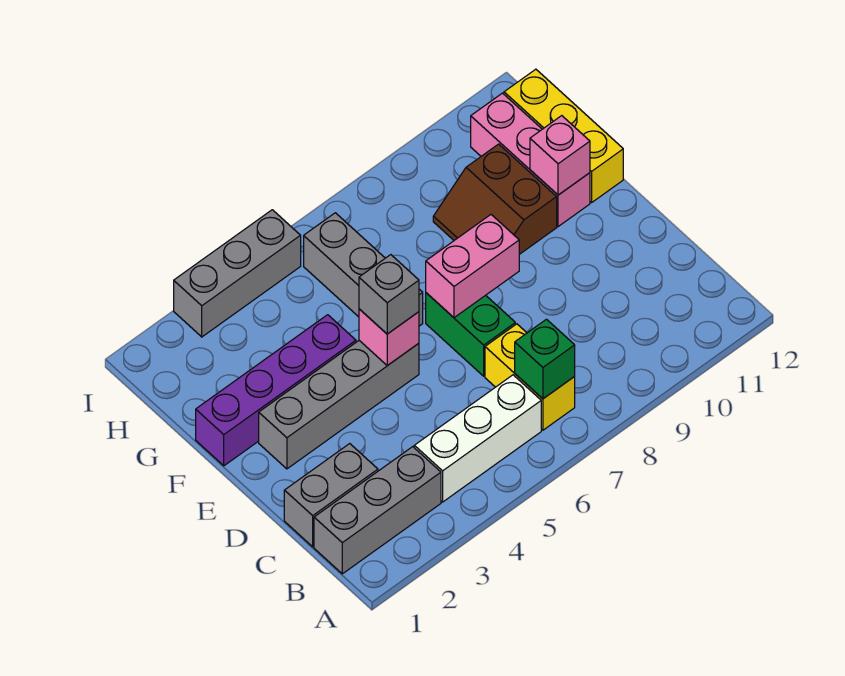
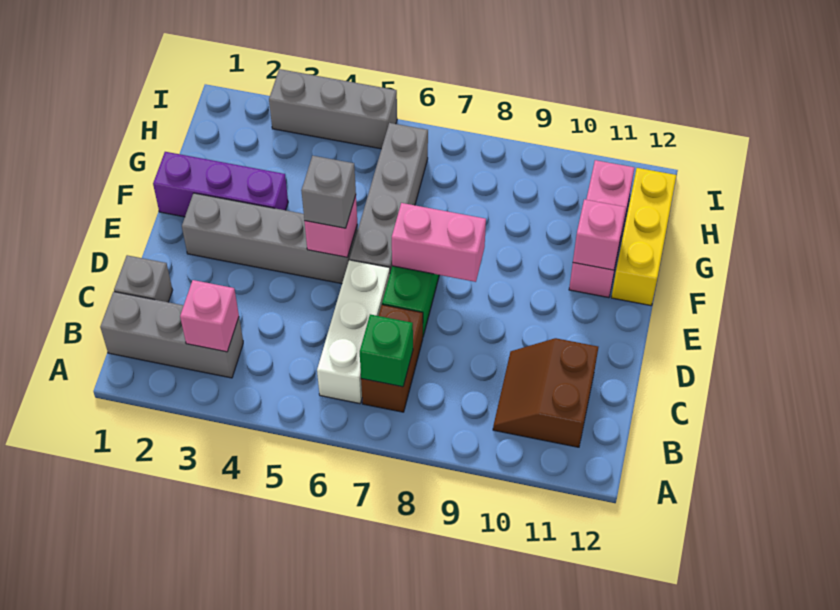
none -> pink 1x1 brick [180,280,239,352]
white 1x3 brick [414,375,541,502] -> white 1x3 brick turned to [317,260,390,404]
yellow 1x2 brick [485,324,575,430] -> brown 1x2 brick [361,305,423,412]
grey 1x2 brick [284,444,378,547] -> grey 1x1 brick [114,255,173,302]
purple 1x4 brick [196,315,356,466] -> purple 1x3 brick [153,152,288,217]
grey 1x3 brick [304,213,423,326] -> grey 1x4 brick [350,123,428,272]
brown 2x2 slope [433,144,557,254] -> brown 2x2 slope moved to [493,338,598,447]

